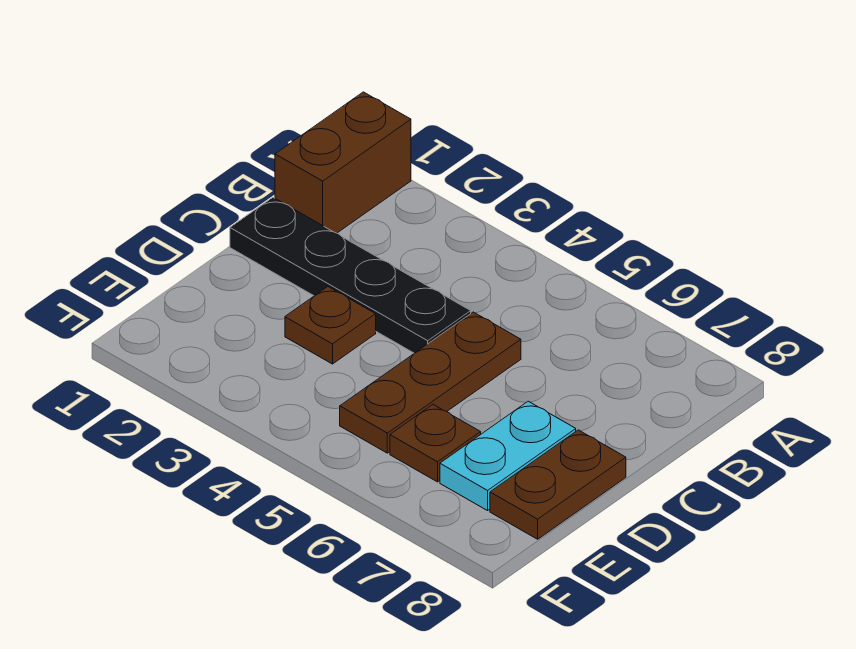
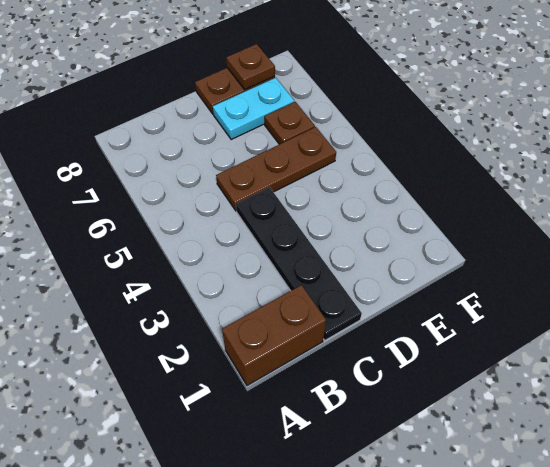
brown 1x1 plate [285,287,376,364] -> brown 1x1 plate moved to [226,44,275,90]

